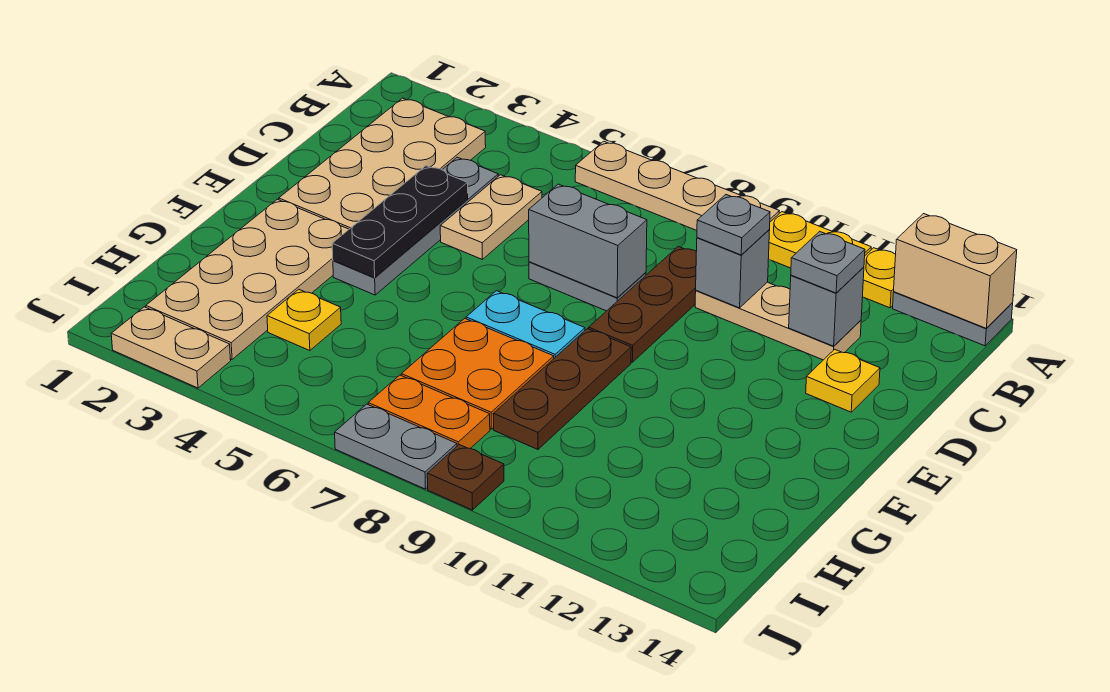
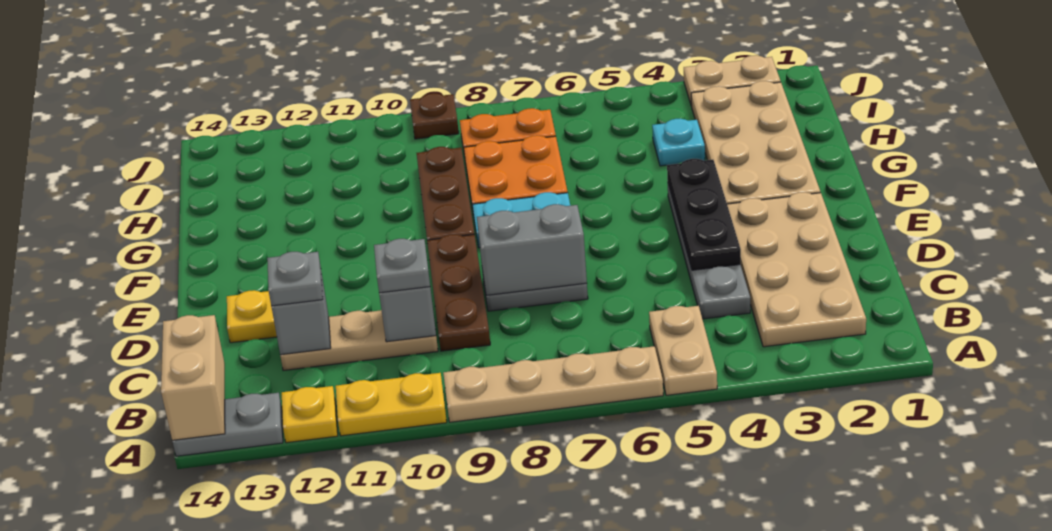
tan 1x2 brick [894,214,1017,328] -> tan 1x2 brick turned to [161,315,225,440]
tan 1x2 plate [440,175,542,259] -> tan 1x2 plate moved to [649,306,717,395]
yellow 1x1 plate [267,289,341,351] -> cyan 1x1 plate [652,119,705,166]
grey 1x2 plate [335,404,457,489] -> none

